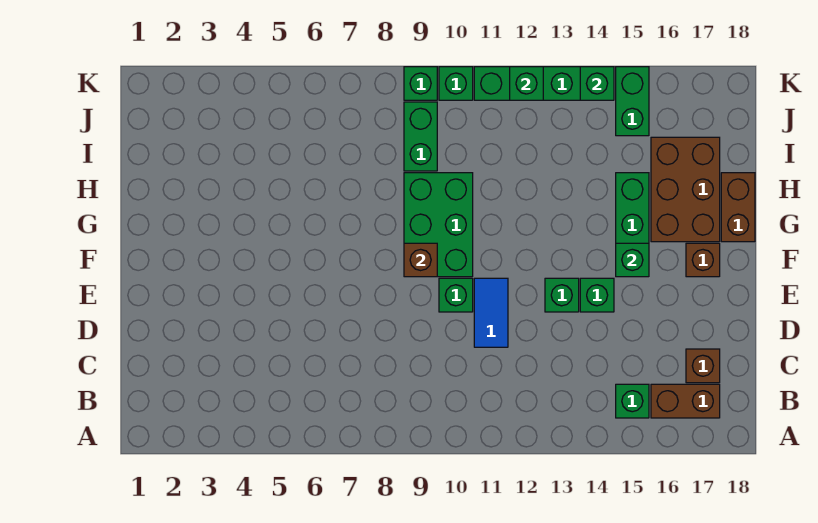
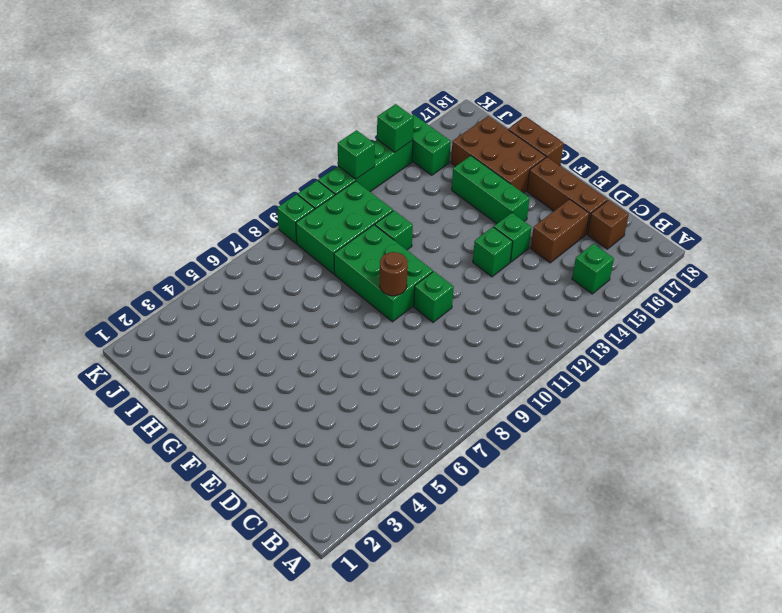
brown 1x2 brick [651,384,720,418] -> brown 1x2 brick moved to [531,199,589,263]
blue 1x2 tile [474,278,508,347] -> none
brown 1x1 brick [404,243,437,277] -> brown 1x1 round brick [380,252,408,296]
green 1x1 brick [616,243,649,277] -> green 1x1 brick moved to [375,211,413,250]
brown 1x1 brick [686,243,720,277] -> brown 1x3 brick [527,157,607,234]
green 1x2 brick [404,102,437,171] -> green 2x3 brick [296,181,393,274]

